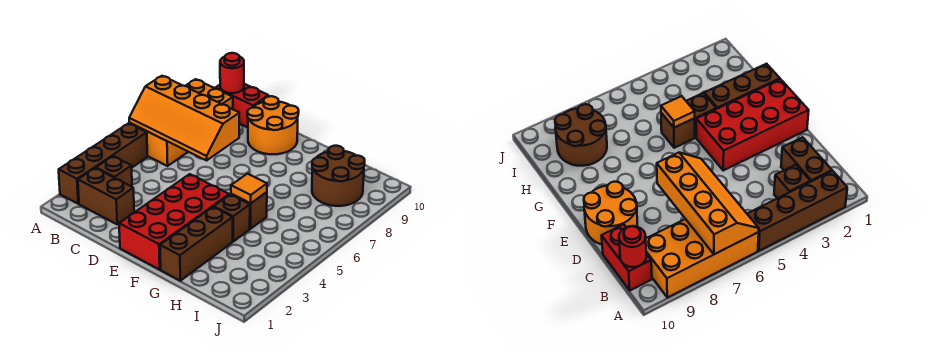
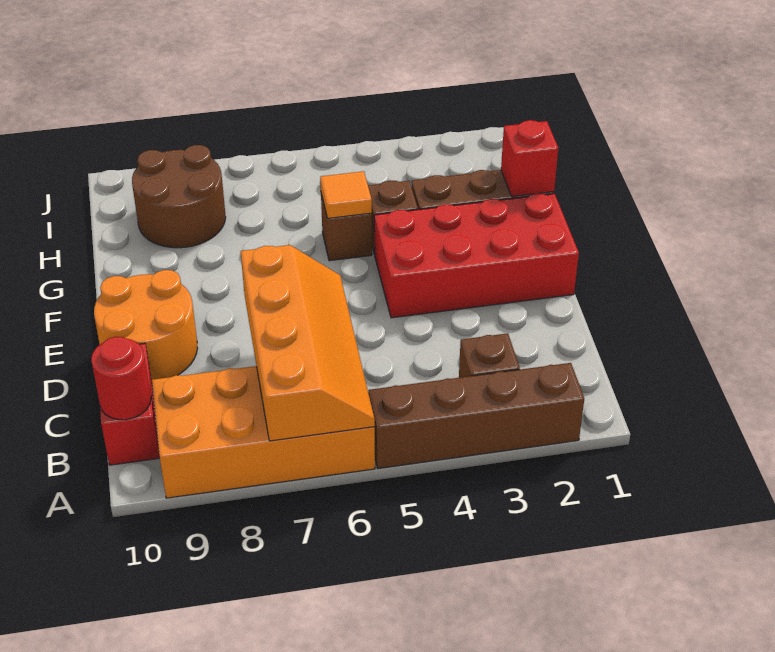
brown 1x2 brick [78,168,134,224] -> none
none -> red 1x1 brick [501,120,558,197]

